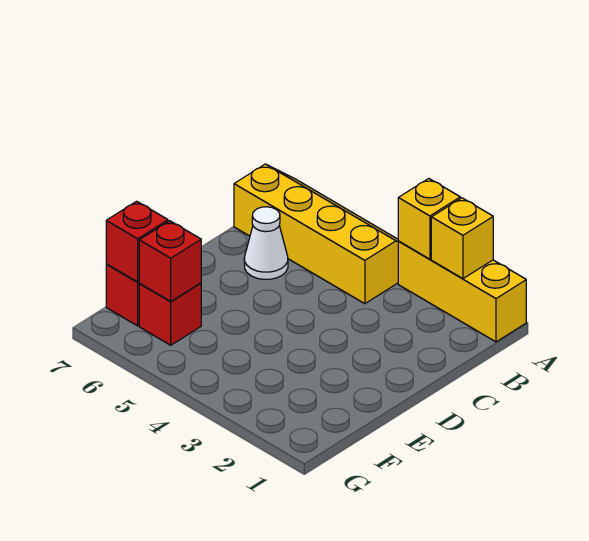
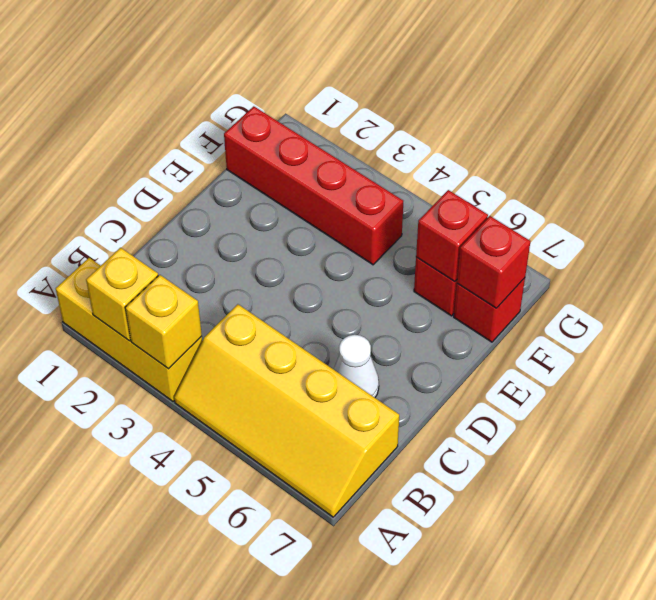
none -> red 1x4 brick [224,106,403,265]

